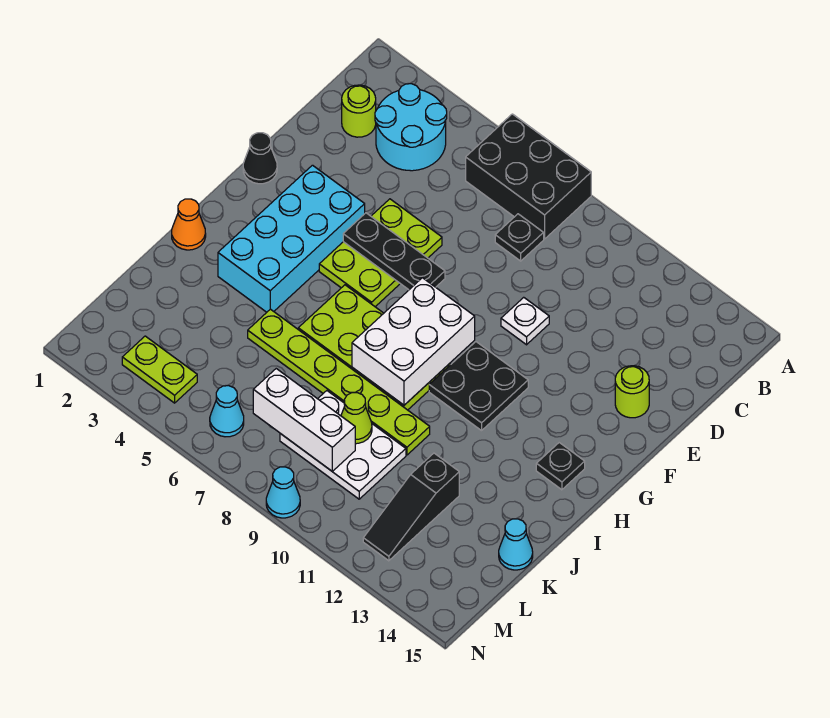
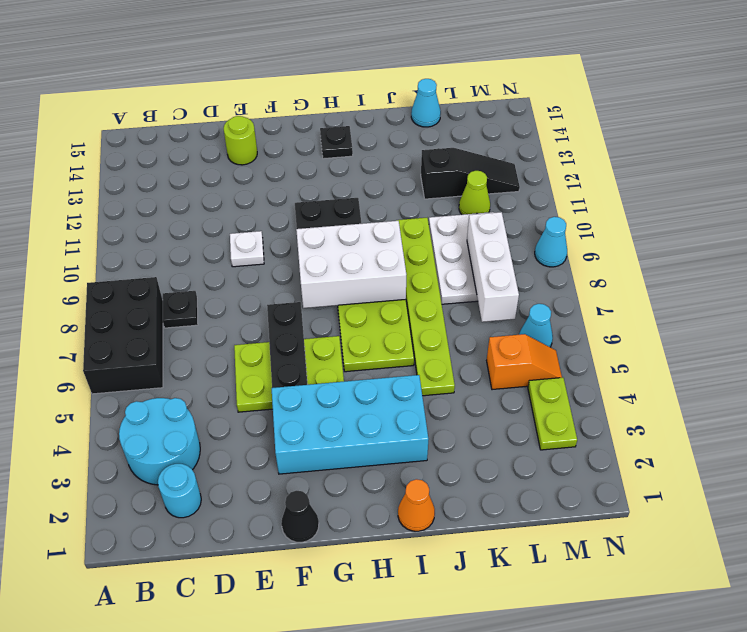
lime 1x1 round brick [342,85,376,137] -> cyan 1x1 round brick [158,464,201,518]
lime 1x1 cone [341,393,372,444] -> lime 1x1 cone moved to [459,171,490,215]
none -> orange 1x2 slope [487,334,562,390]

